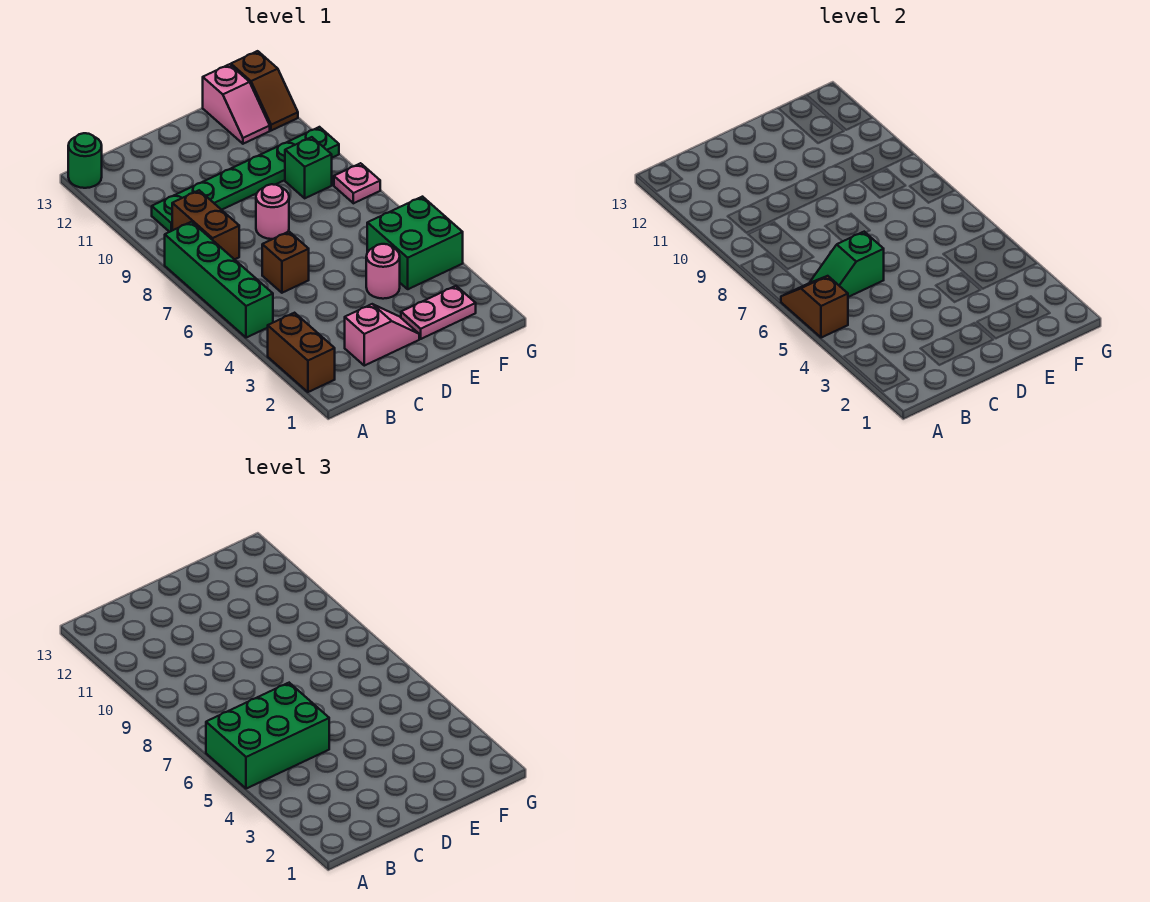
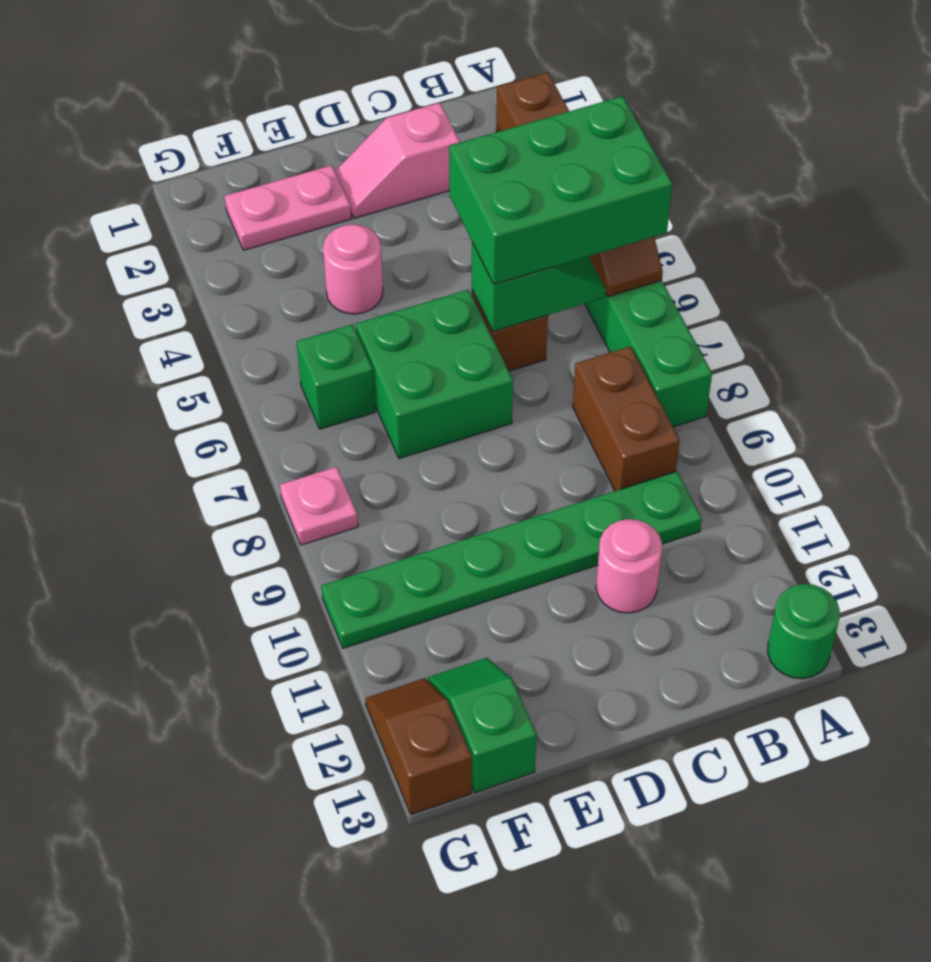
pink 1x1 round brick [256,184,289,239] -> pink 1x1 round brick moved to [596,519,662,613]
green 2x2 brick [367,197,463,289] -> green 2x2 brick moved to [356,290,513,459]
green 1x1 brick [285,137,332,198] -> green 1x1 brick moved to [297,324,375,429]
pink 1x2 slope [203,64,270,144] -> green 1x2 slope [428,658,537,793]

